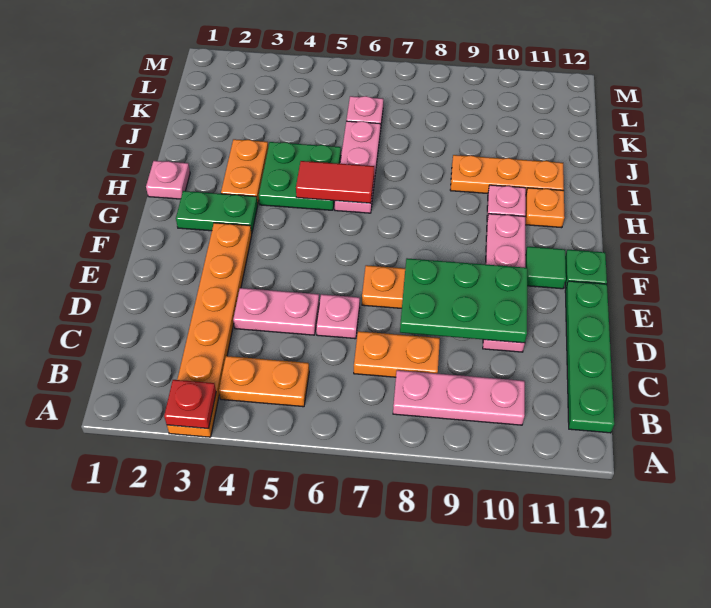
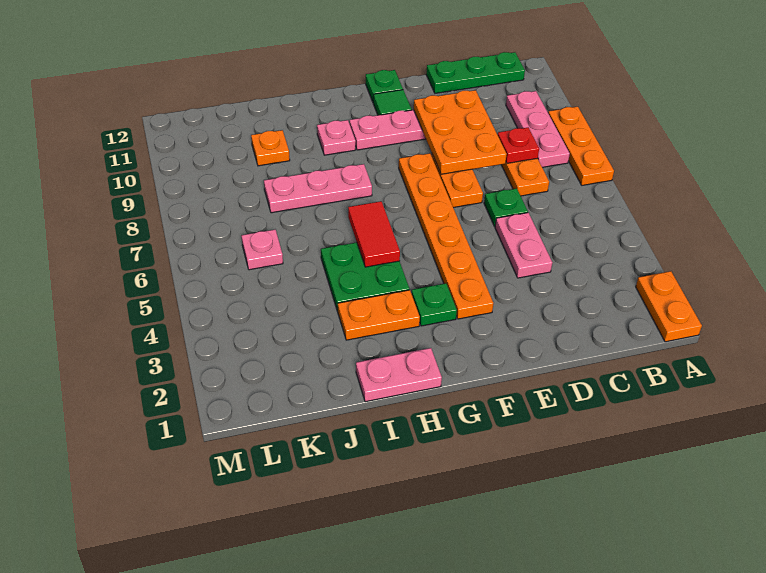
orange 1x6 plate [167,223,252,437] -> orange 1x6 plate turned to [399,153,493,319]
red 1x1 plate [164,380,216,429] -> red 1x1 plate moved to [498,128,539,163]
orange 1x2 plate [219,356,309,407] -> orange 1x2 plate moved to [636,271,702,342]
green 1x4 plate [565,281,614,433] -> green 1x3 plate [426,52,525,93]
pink 1x1 plate [316,294,360,339] -> green 1x1 plate [484,188,528,226]
green 2x3 plate [400,258,527,343] -> orange 2x3 plate [414,90,507,174]
green 1x2 plate [176,191,258,233] -> green 1x1 plate [412,283,457,326]
pink 1x1 plate [146,161,190,199] -> pink 1x2 plate [356,348,442,402]
pink 1x3 plate [335,121,380,213] -> pink 1x3 plate moved to [264,164,372,213]
orange 1x1 plate [525,188,565,228] -> orange 1x1 plate moved to [251,130,290,166]
orange 1x3 plate [450,155,564,194] -> orange 1x3 plate moved to [548,107,614,185]

